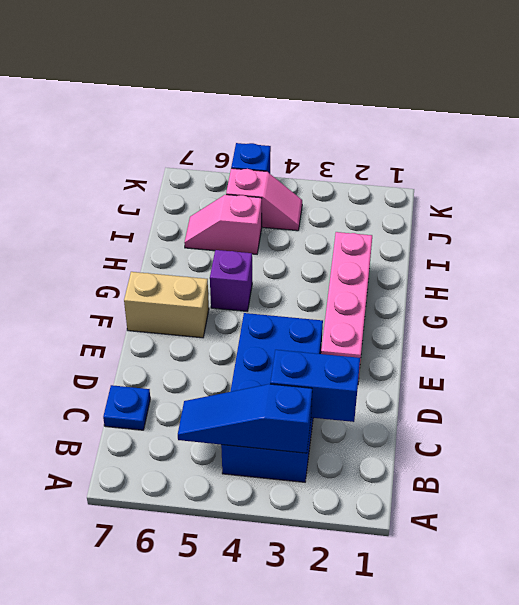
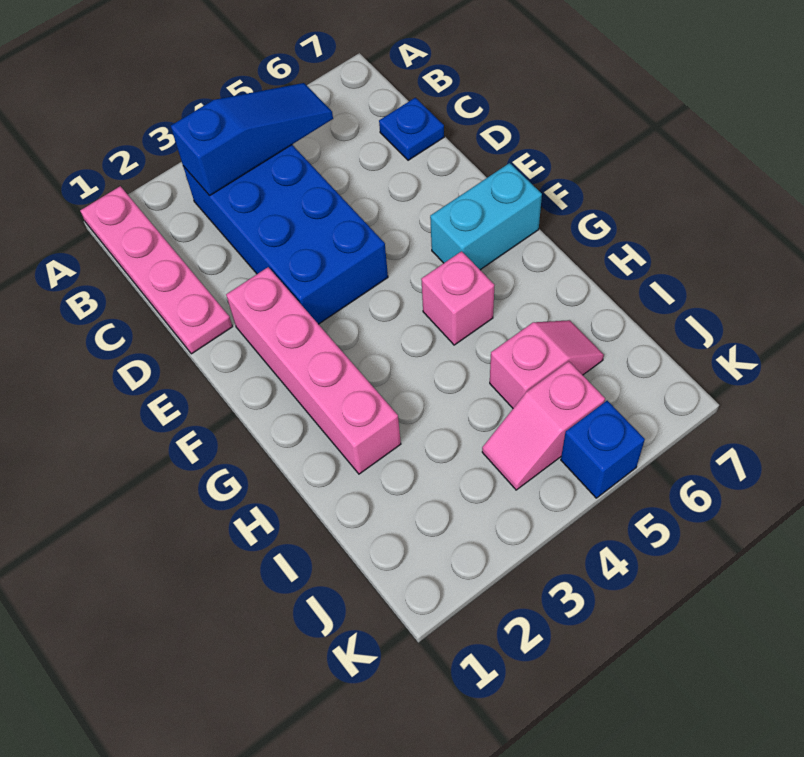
none -> pink 1x4 plate [80,186,233,354]
blue 1x2 brick [270,350,360,422] -> none
tan 1x2 brick [124,272,209,338] -> cyan 1x2 brick [430,163,542,270]
purple 1x1 brick [210,250,252,311] -> pink 1x1 brick [421,251,494,345]

